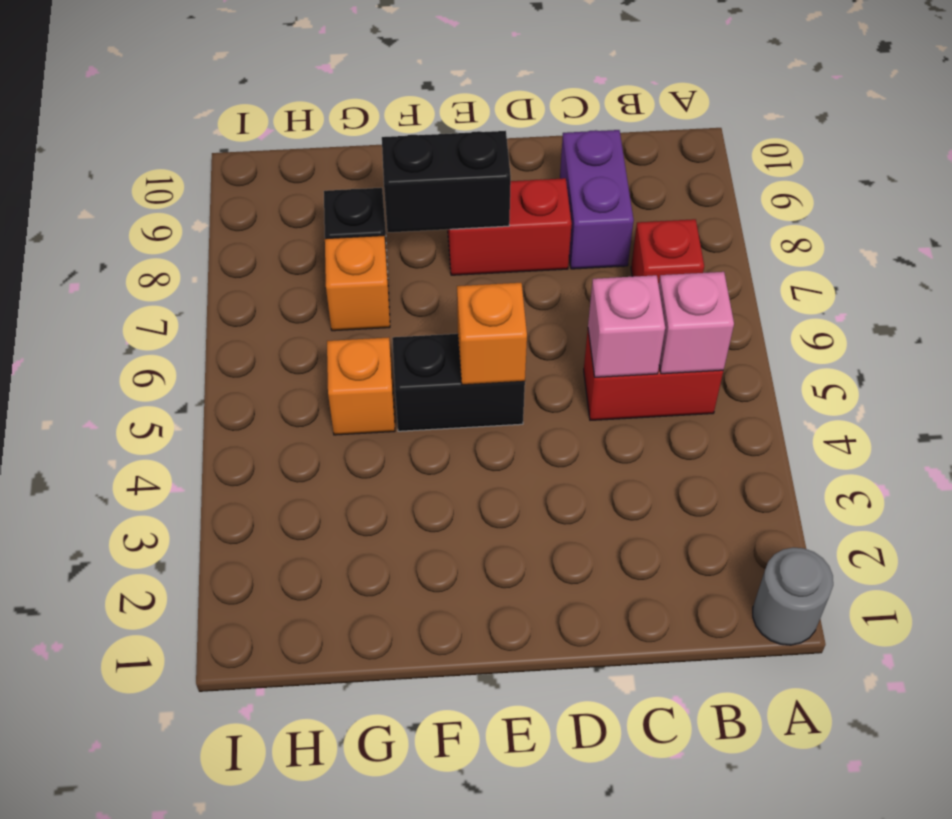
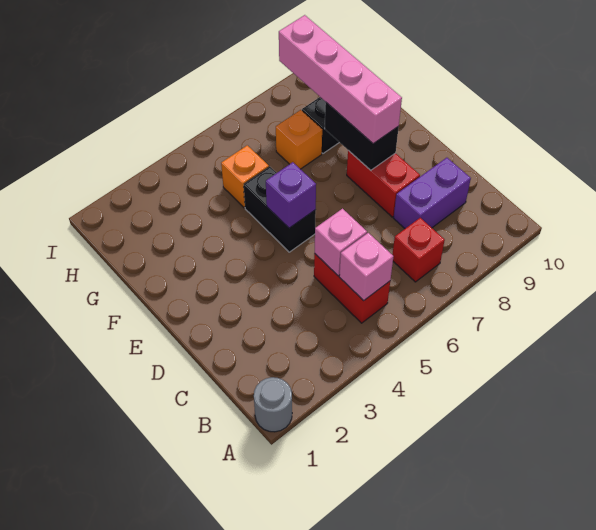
orange 1x1 brick [457,283,527,385] -> purple 1x1 brick [266,162,316,228]
none -> pink 1x4 brick [279,15,402,144]

